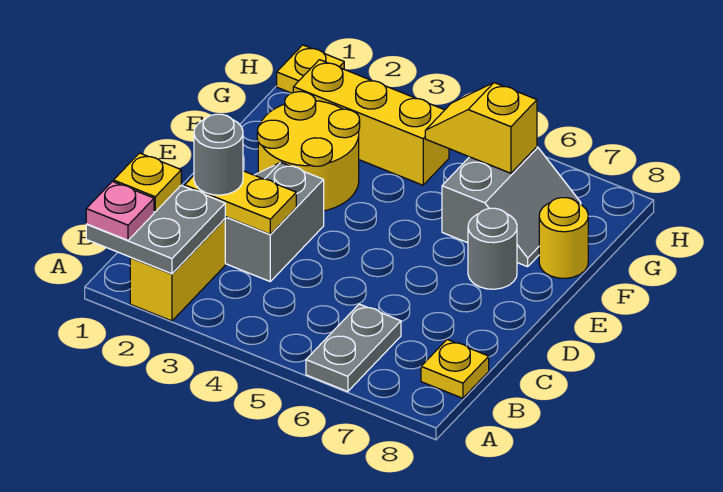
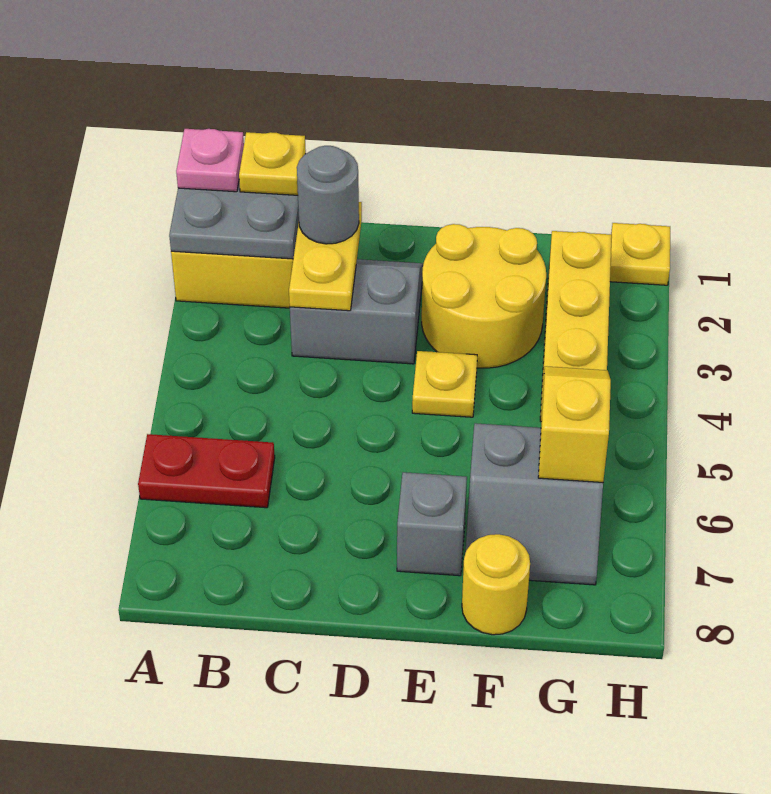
grey 1x2 plate [306,304,401,392] -> red 1x2 plate [138,434,275,508]
yellow 1x1 plate [421,340,489,398] -> yellow 1x1 plate moved to [412,351,477,417]
grey 1x1 round brick [468,208,517,289] -> grey 1x1 brick [397,472,467,576]

